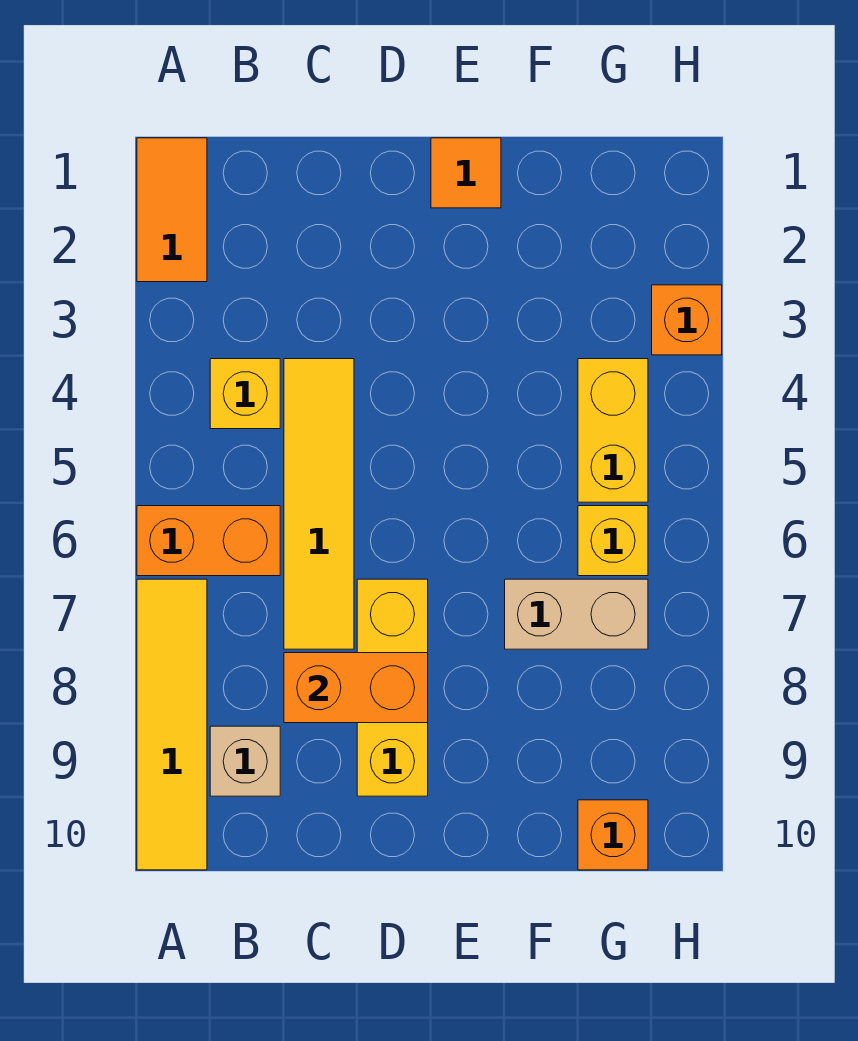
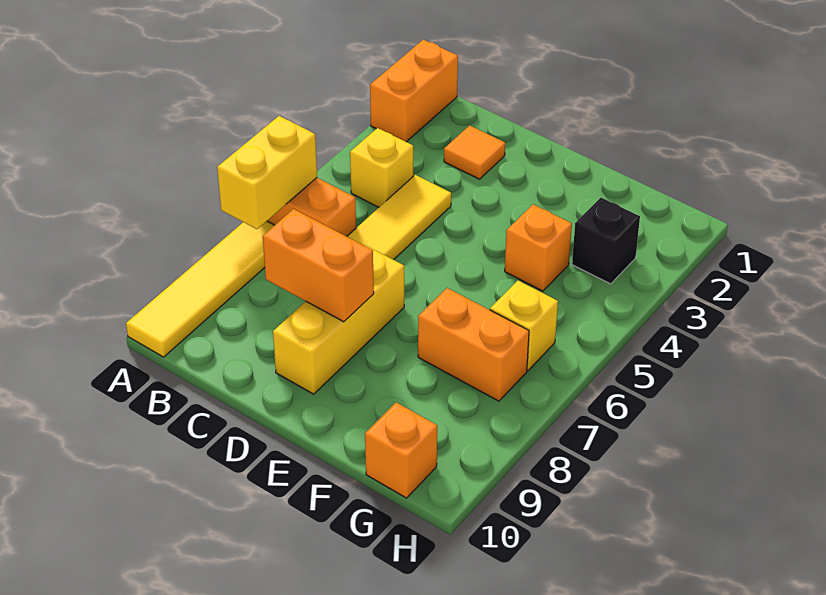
orange 1x2 tile [137,138,207,282] -> orange 1x2 brick [370,40,458,142]
tan 1x1 brick [210,726,280,796] -> none
orange 1x1 tile [431,138,501,208] -> orange 1x1 tile moved to [444,125,505,179]
tan 1x2 brick [505,579,648,649] -> orange 1x2 brick [418,288,529,401]
none -> black 1x1 brick [572,198,640,284]
yellow 1x2 brick [578,359,648,502] -> yellow 1x2 brick moved to [217,116,317,229]
orange 1x1 brick [652,285,722,355] -> orange 1x1 brick moved to [505,204,572,291]

